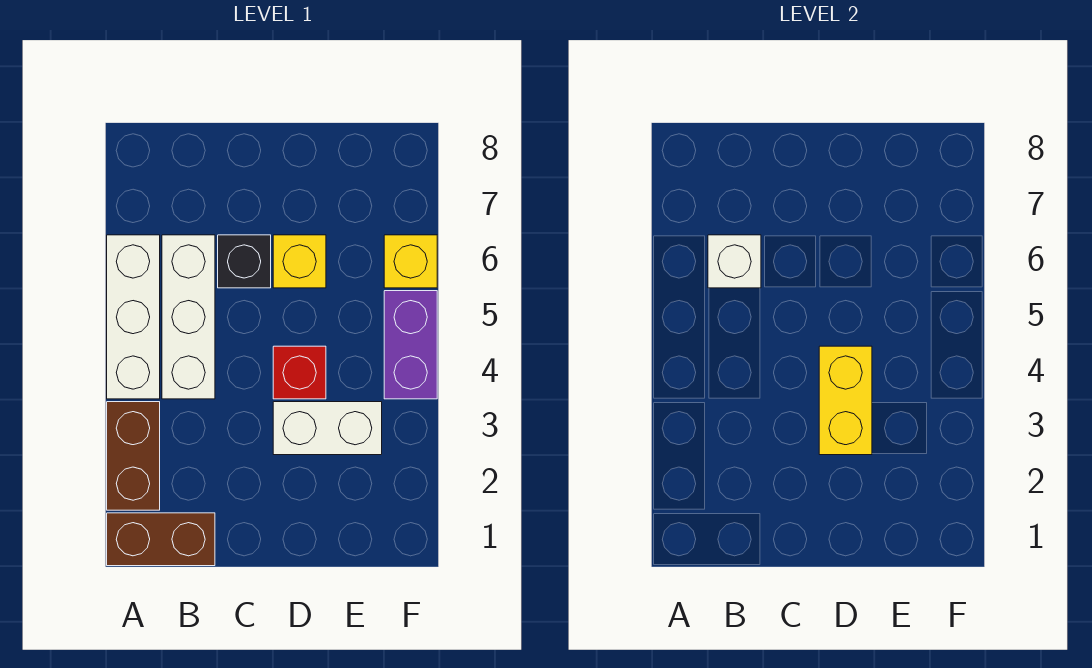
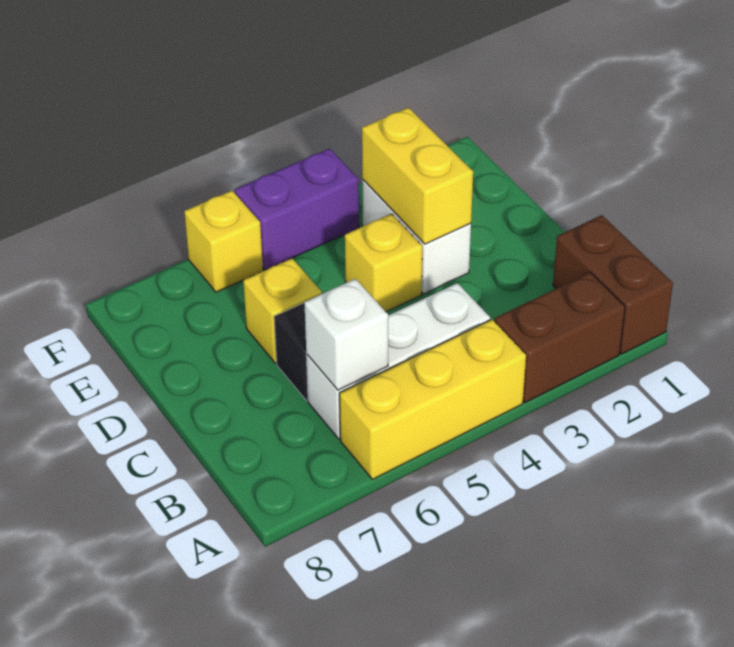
white 1x3 brick [107,235,160,399] -> yellow 1x3 brick [340,320,526,479]
yellow 1x2 brick [819,346,872,455] -> yellow 1x2 brick turned to [362,108,473,244]
red 1x1 brick [273,346,326,399] -> yellow 1x1 brick [345,214,422,312]

